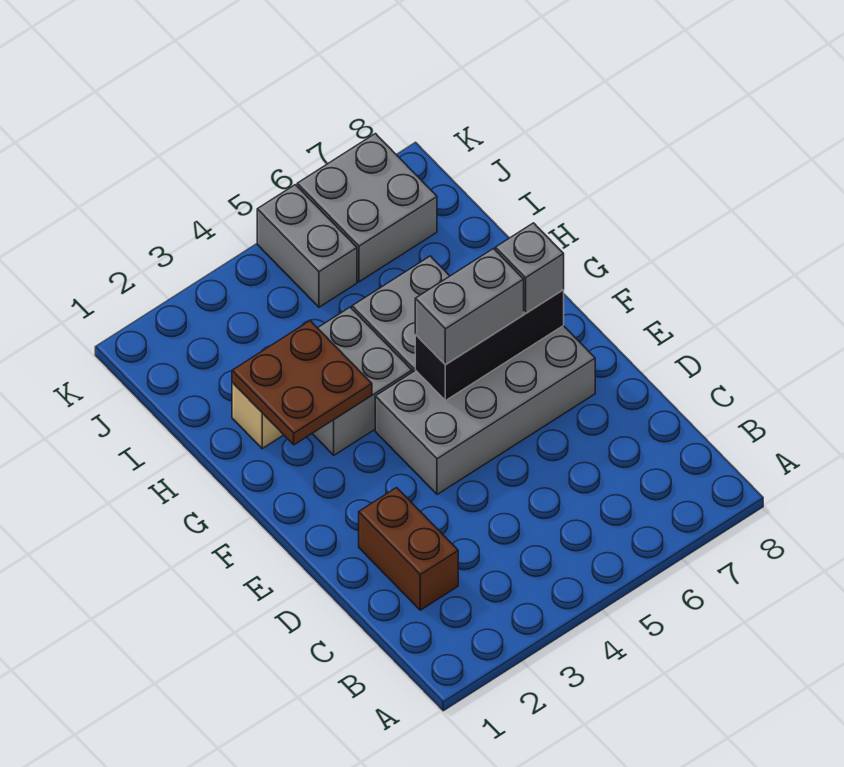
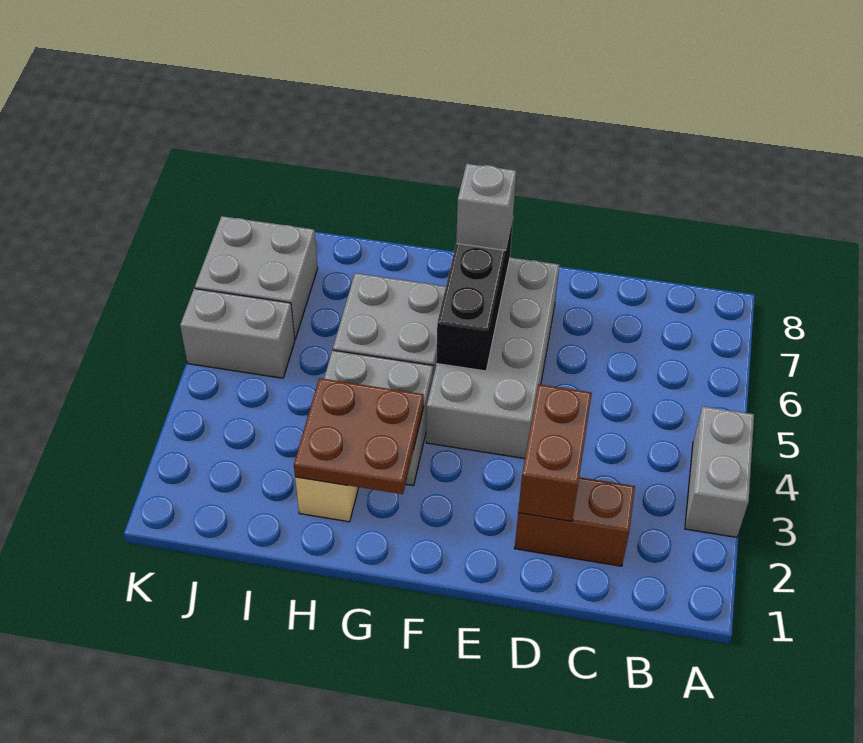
none -> brown 1x2 brick [518,384,592,521]
grey 1x2 brick [415,249,524,365] -> grey 1x2 brick moved to [685,406,754,537]

